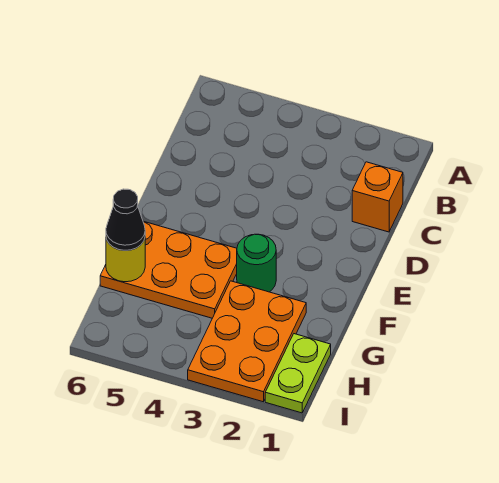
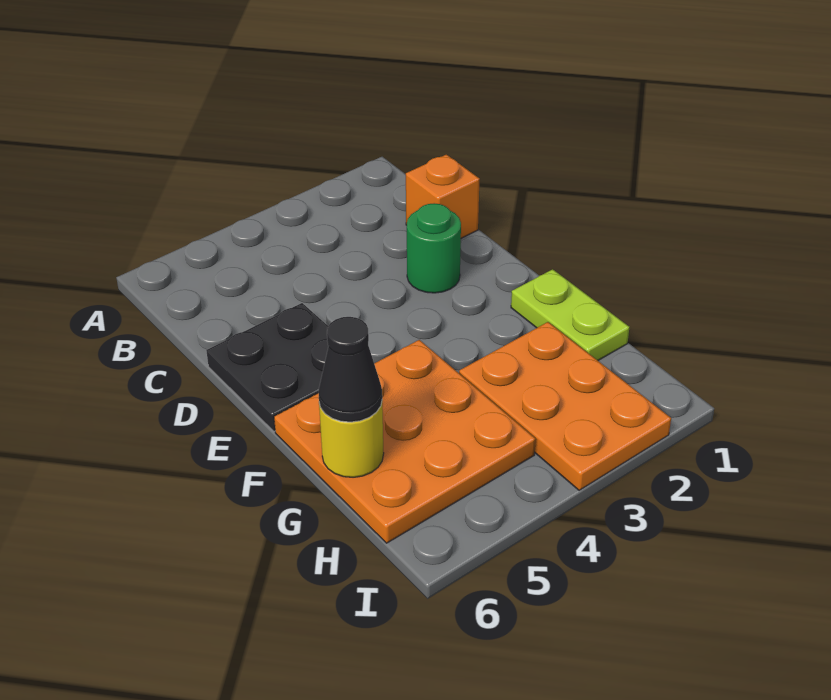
none -> black 2x2 plate [206,303,328,431]
green 1x1 round brick [237,234,276,292] -> green 1x1 round brick moved to [407,203,461,293]
orange 2x3 plate [100,221,237,318] -> orange 3x3 plate [274,340,535,543]
lime 1x2 plate [265,334,331,413] -> lime 1x2 plate moved to [511,269,629,360]

